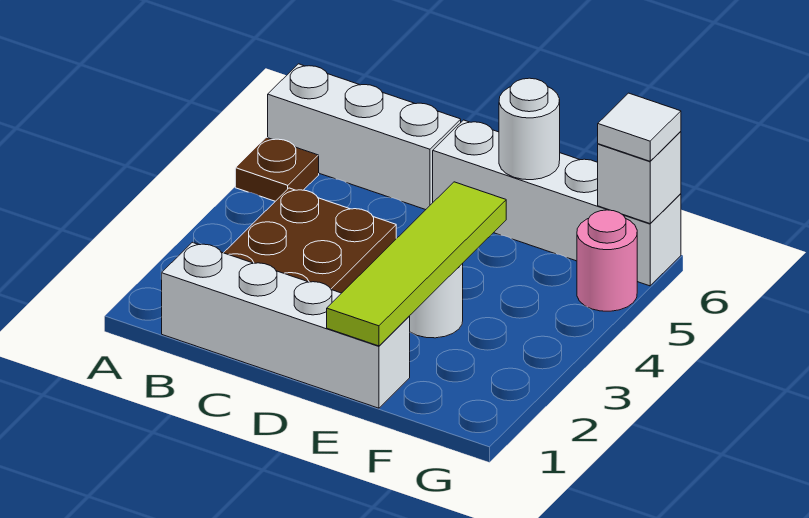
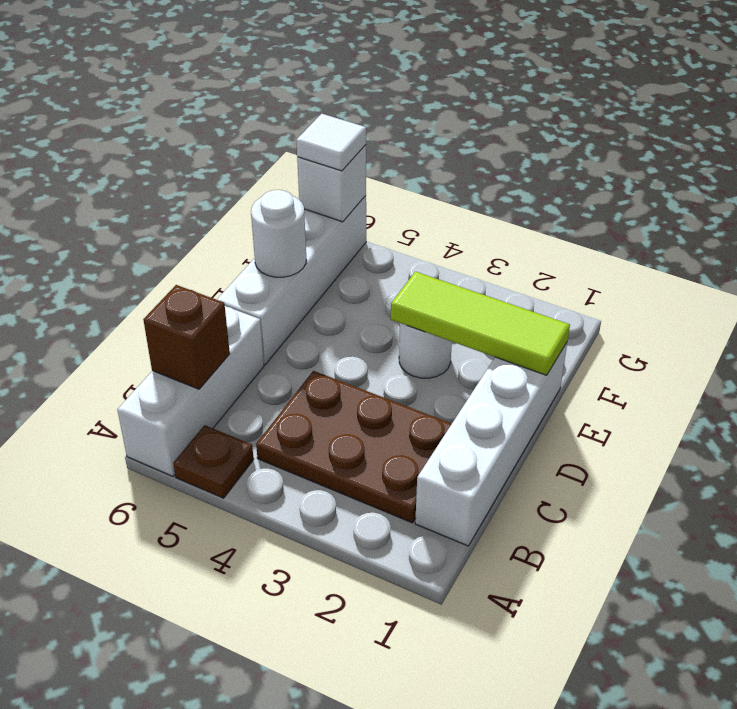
none -> brown 1x1 brick [143,285,230,389]
lime 1x4 tile [327,182,506,346] -> lime 1x3 tile [391,272,570,375]
pink 1x1 round brick [577,210,637,311] -> none

